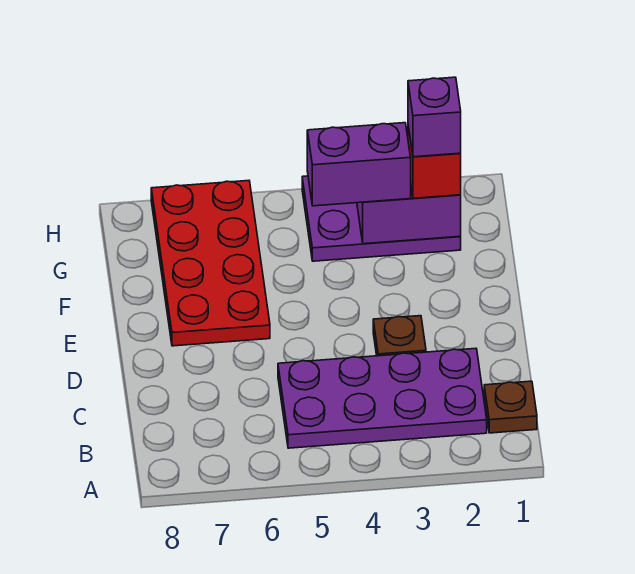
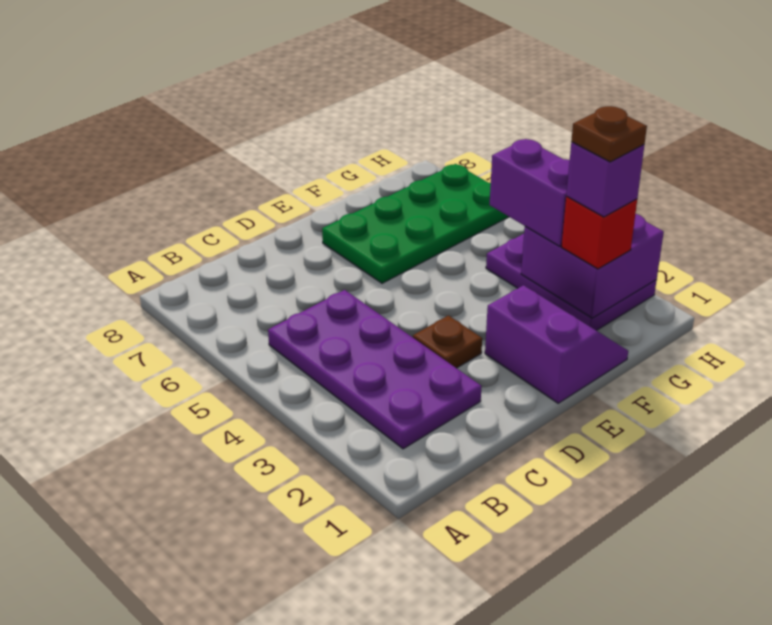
brown 1x1 plate [484,381,537,433] -> brown 1x1 plate moved to [571,106,647,162]
none -> purple 2x2 slope [485,285,628,403]
red 2x4 plate [151,181,270,346] -> green 2x4 plate [322,164,509,283]

